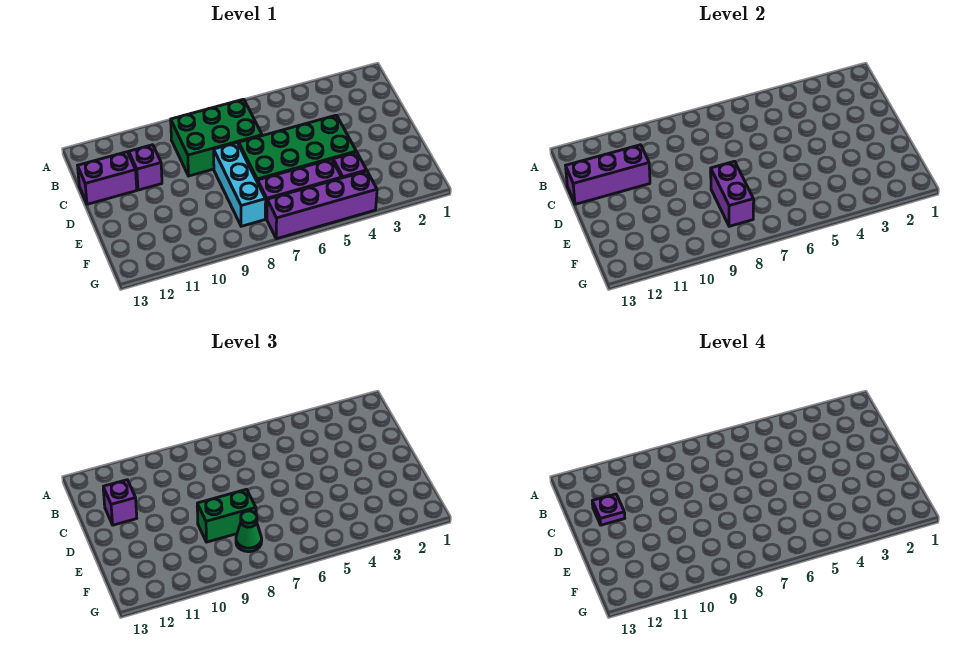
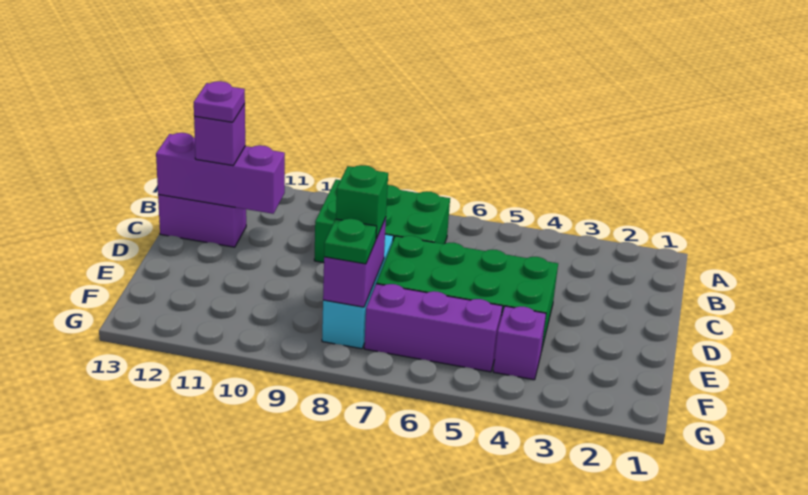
purple 1x1 brick [129,145,162,190] -> none
green 1x2 brick [197,489,256,542] -> green 1x1 brick [336,165,388,239]
green 1x1 cone [236,511,262,552] -> green 1x1 plate [324,219,377,264]
purple 1x4 brick [267,171,377,239] -> none

